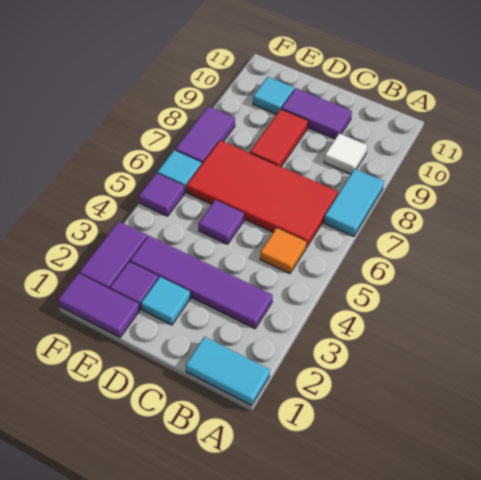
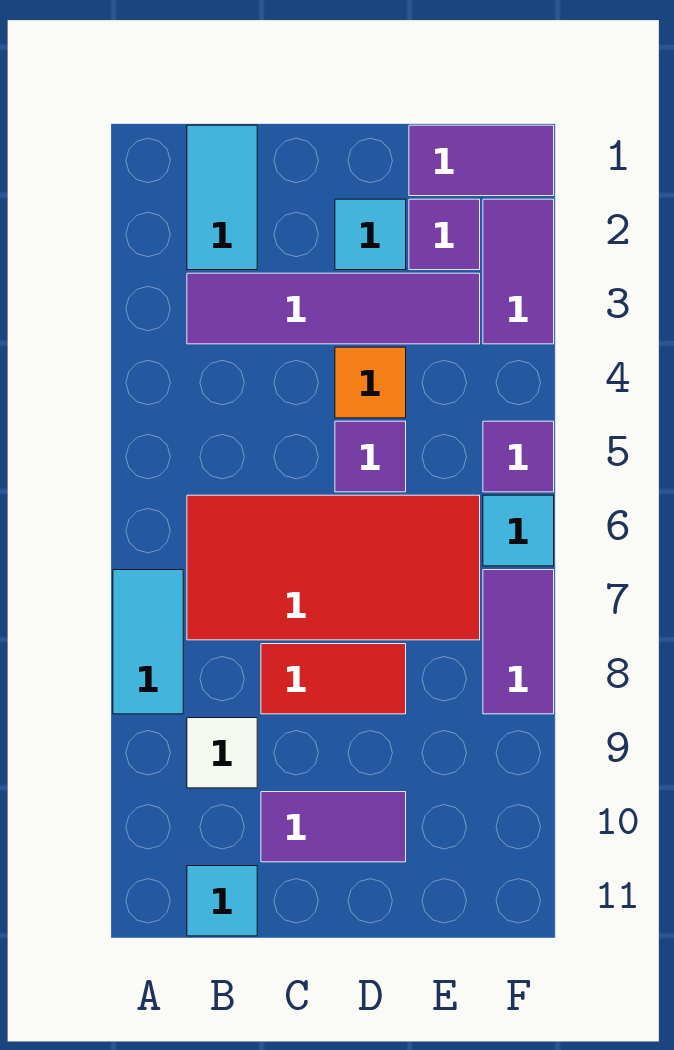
cyan 1x2 tile [186,337,270,405] -> cyan 1x2 tile turned to [187,125,257,270]
orange 1x1 tile [260,228,306,274] -> orange 1x1 tile moved to [335,347,406,418]
red 1x2 tile [250,109,308,166] -> red 1x2 tile turned to [261,644,406,714]
cyan 1x1 tile [253,77,294,114] -> cyan 1x1 tile moved to [187,866,257,936]

